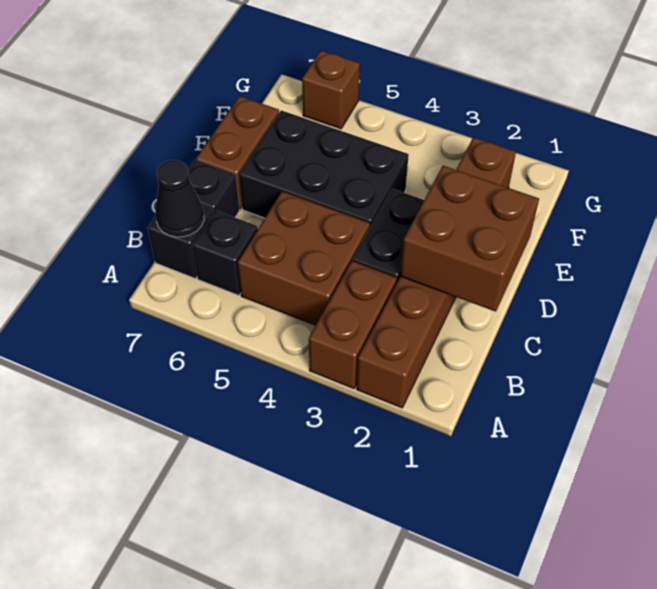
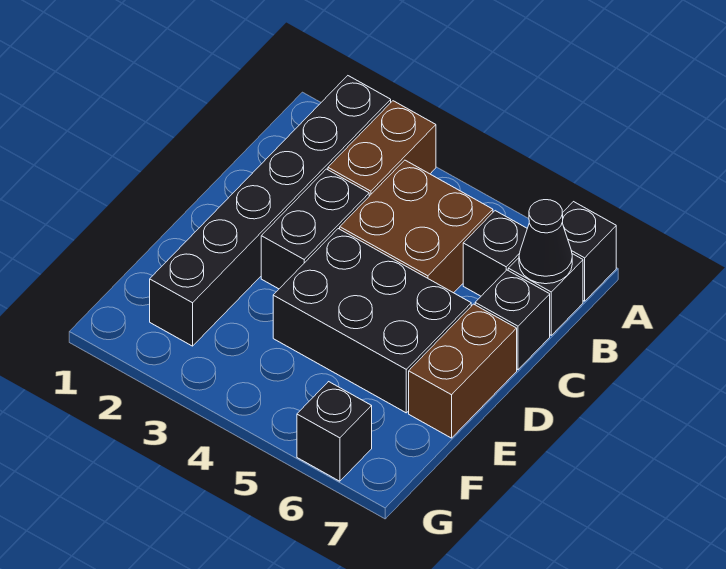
brown 1x6 brick [357,137,516,408] -> black 1x6 brick [150,76,391,346]
none -> black 1x1 brick [562,202,616,301]
brown 2x2 brick [400,166,539,312] -> none
brown 1x1 brick [302,51,360,129] -> black 1x1 brick [297,382,372,481]

